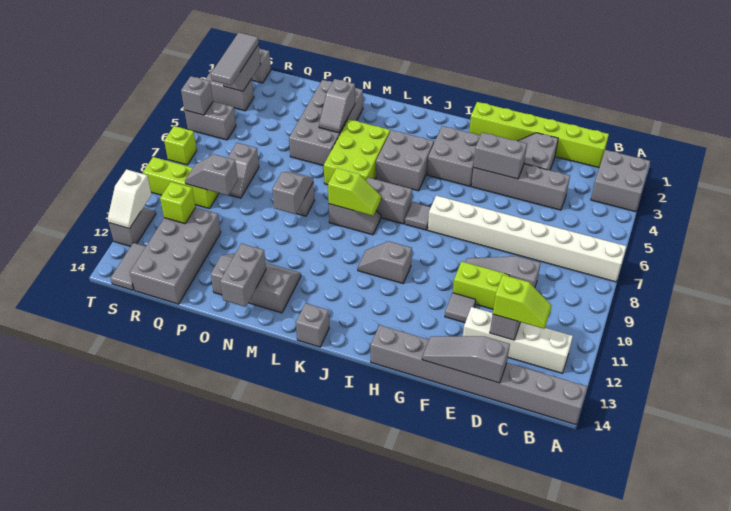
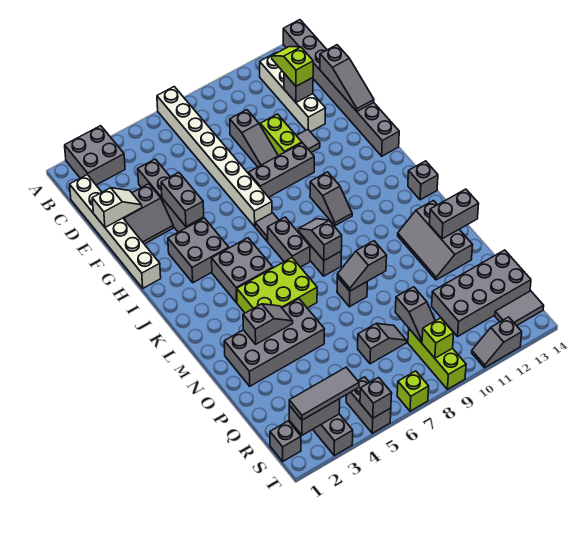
lime 1x6 brick [469,102,609,168] -> white 1x6 brick [70,175,161,288]
none -> grey 1x3 brick [248,143,314,197]
lime 1x2 slope [328,168,381,216] -> grey 1x2 slope [299,219,342,260]
lime 1x1 brick [160,182,196,224] -> lime 1x1 brick moved to [422,318,454,358]
white 1x2 slope [108,169,152,229] -> white 1x2 slope moved to [92,188,142,227]

